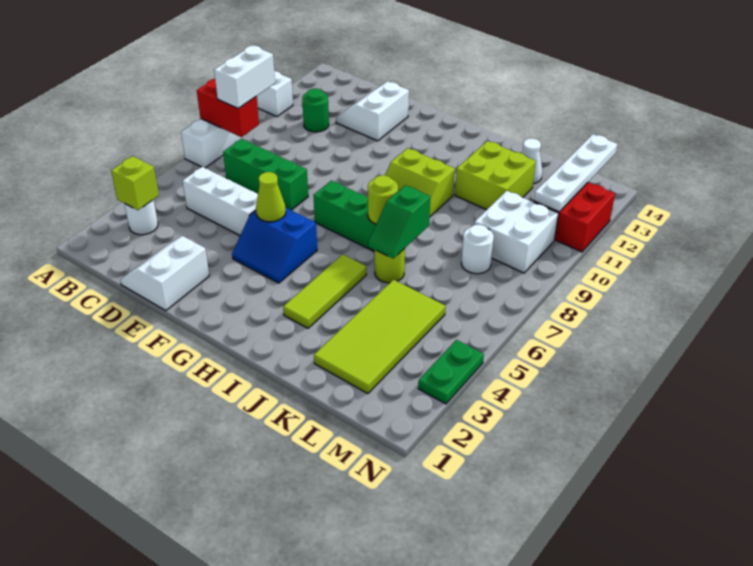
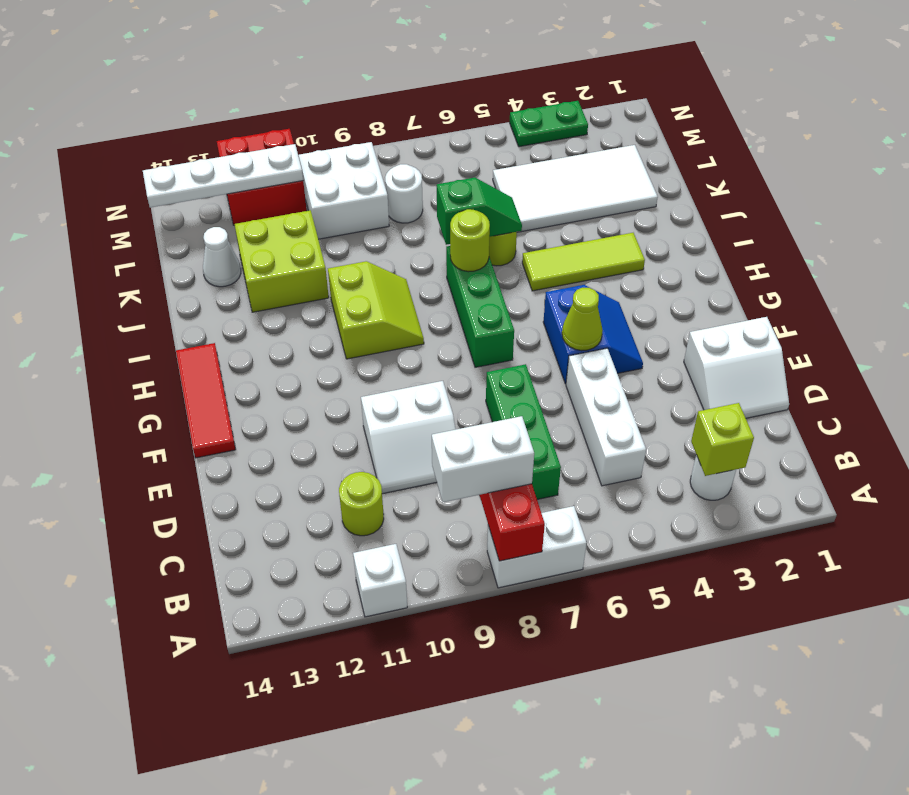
green 1x1 round brick [302,88,329,132] -> lime 1x1 round brick [339,472,384,536]
white 2x2 slope [336,81,409,141] -> white 2x2 slope moved to [361,381,456,494]
none -> red 1x3 tile [176,343,236,458]
lime 2x4 tile [314,280,446,394] -> white 2x4 tile [493,145,658,232]

